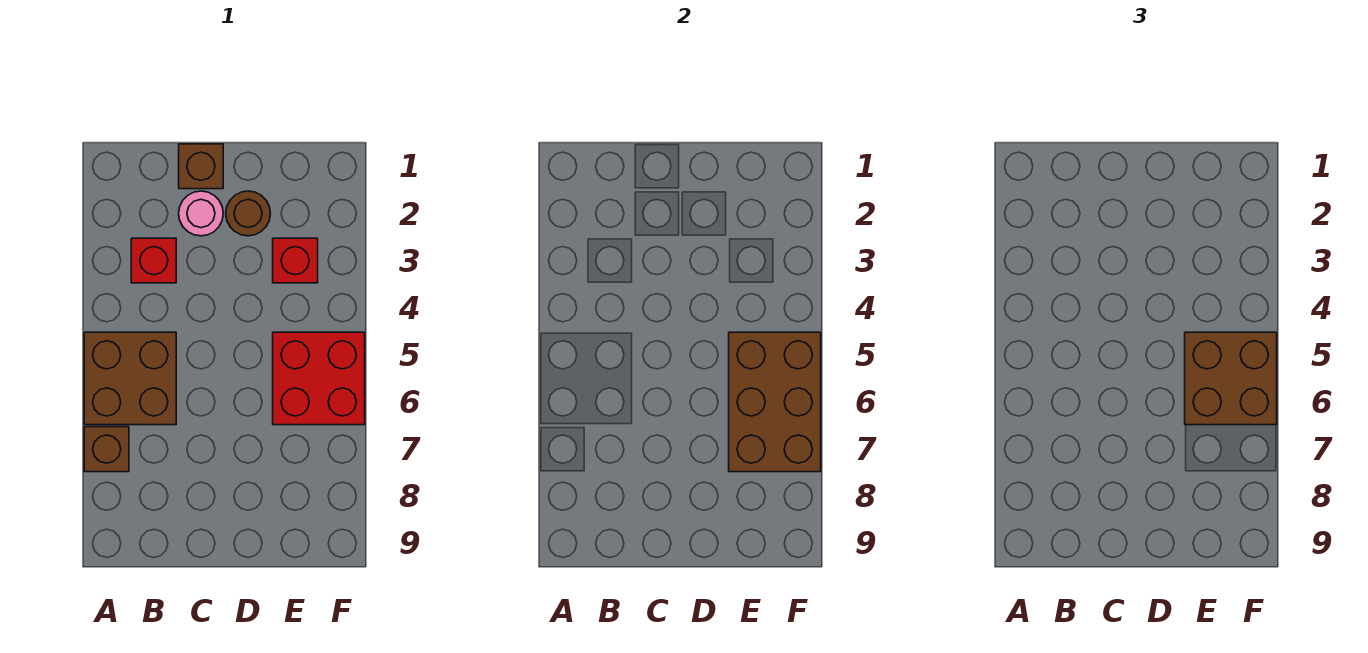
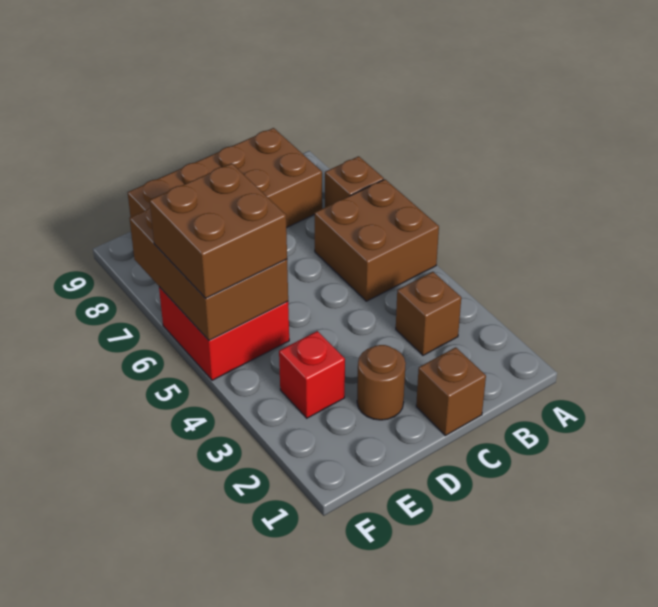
red 1x1 brick [131,238,176,283] -> brown 1x1 brick [396,272,461,355]
none -> brown 2x4 brick [128,128,322,228]
pink 1x1 round brick [179,191,223,236] -> none

